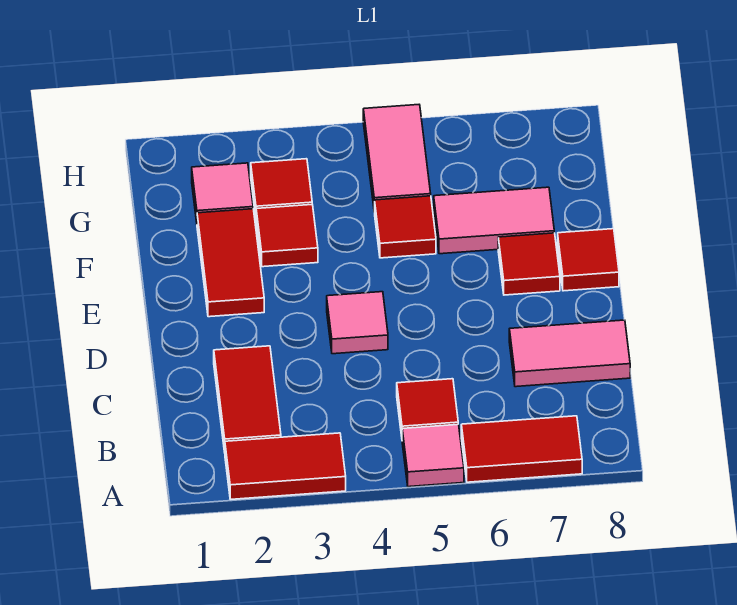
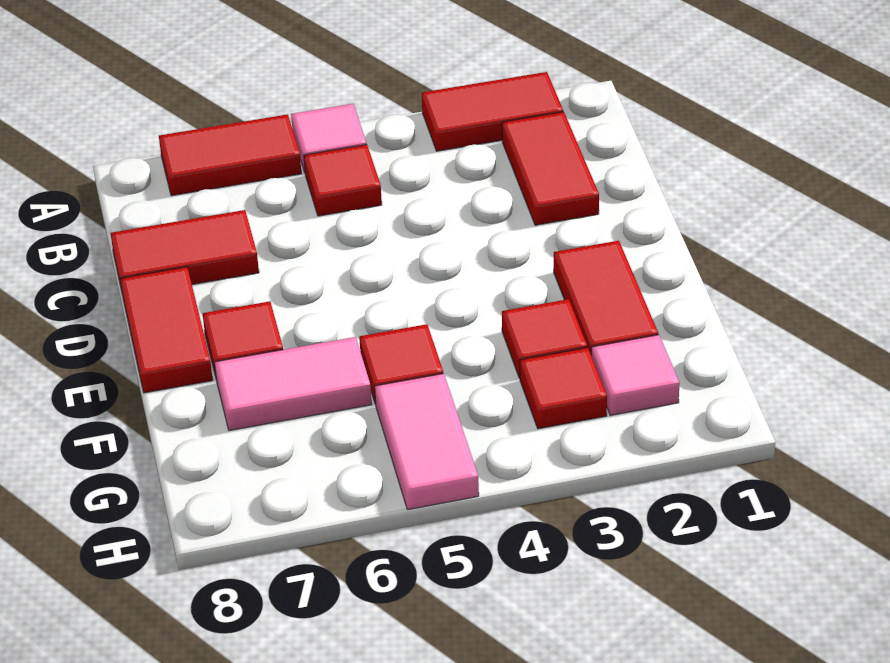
pink 1x2 tile [509,320,630,387] -> red 1x2 tile [110,210,259,295]
pink 1x1 tile [327,292,388,354] -> none
red 1x1 tile [558,229,619,291] -> red 1x2 tile [120,267,213,393]

